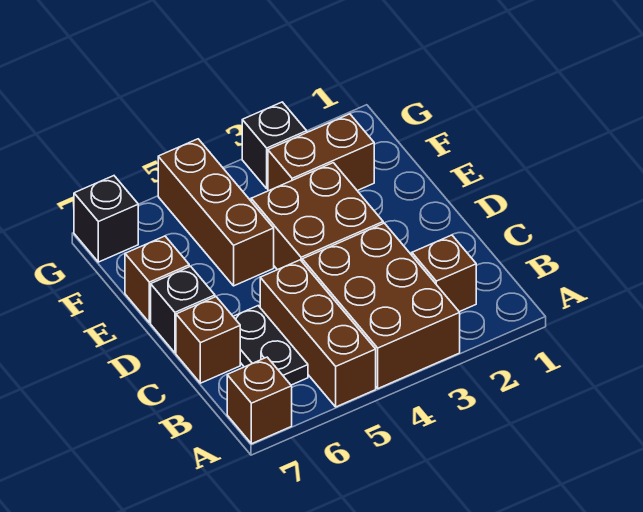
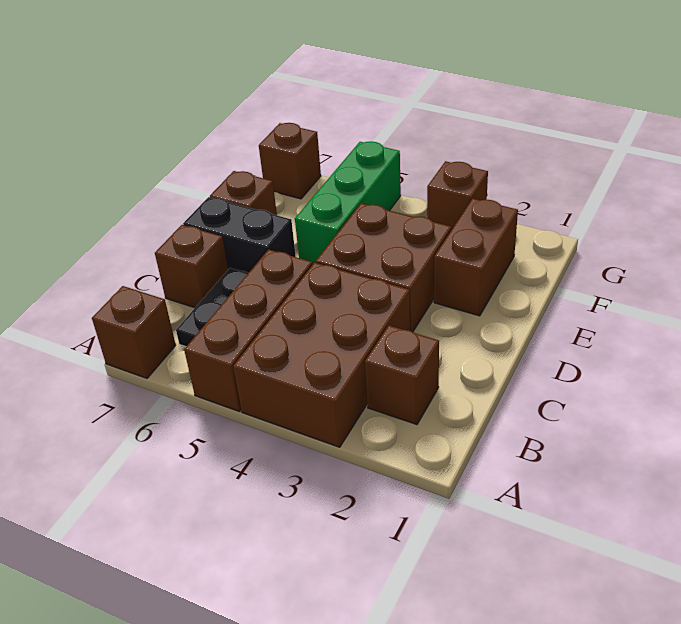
black 1x1 brick [151,266,215,353] -> black 1x2 brick [183,197,296,273]
brown 1x3 brick [158,139,274,286] -> green 1x3 brick [295,142,401,265]
brown 1x2 brick [268,114,374,191] -> brown 1x2 brick turned to [434,199,518,316]
black 1x1 brick [242,102,307,188] -> brown 1x1 brick [427,161,488,230]
black 1x1 brick [74,176,138,262] -> brown 1x1 brick [259,123,321,199]

